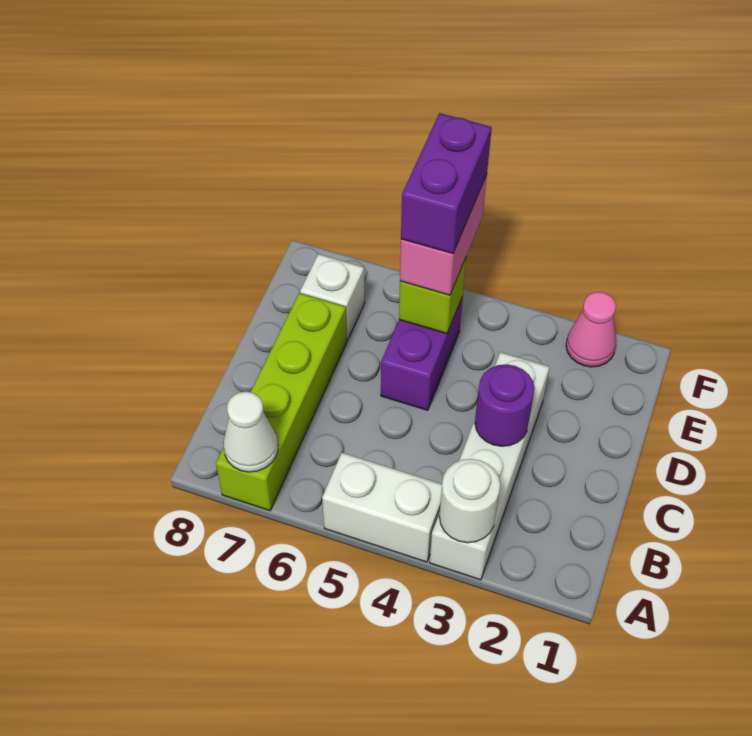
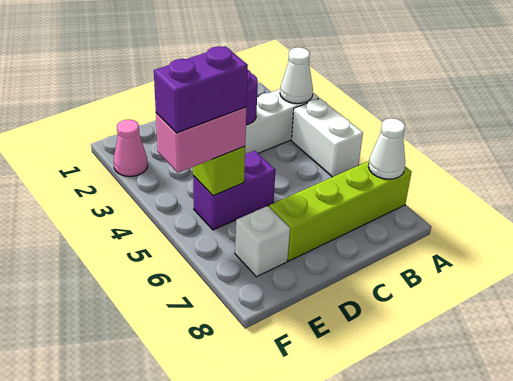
white 1x1 round brick [439,459,500,543] -> white 1x1 cone [280,47,313,103]

